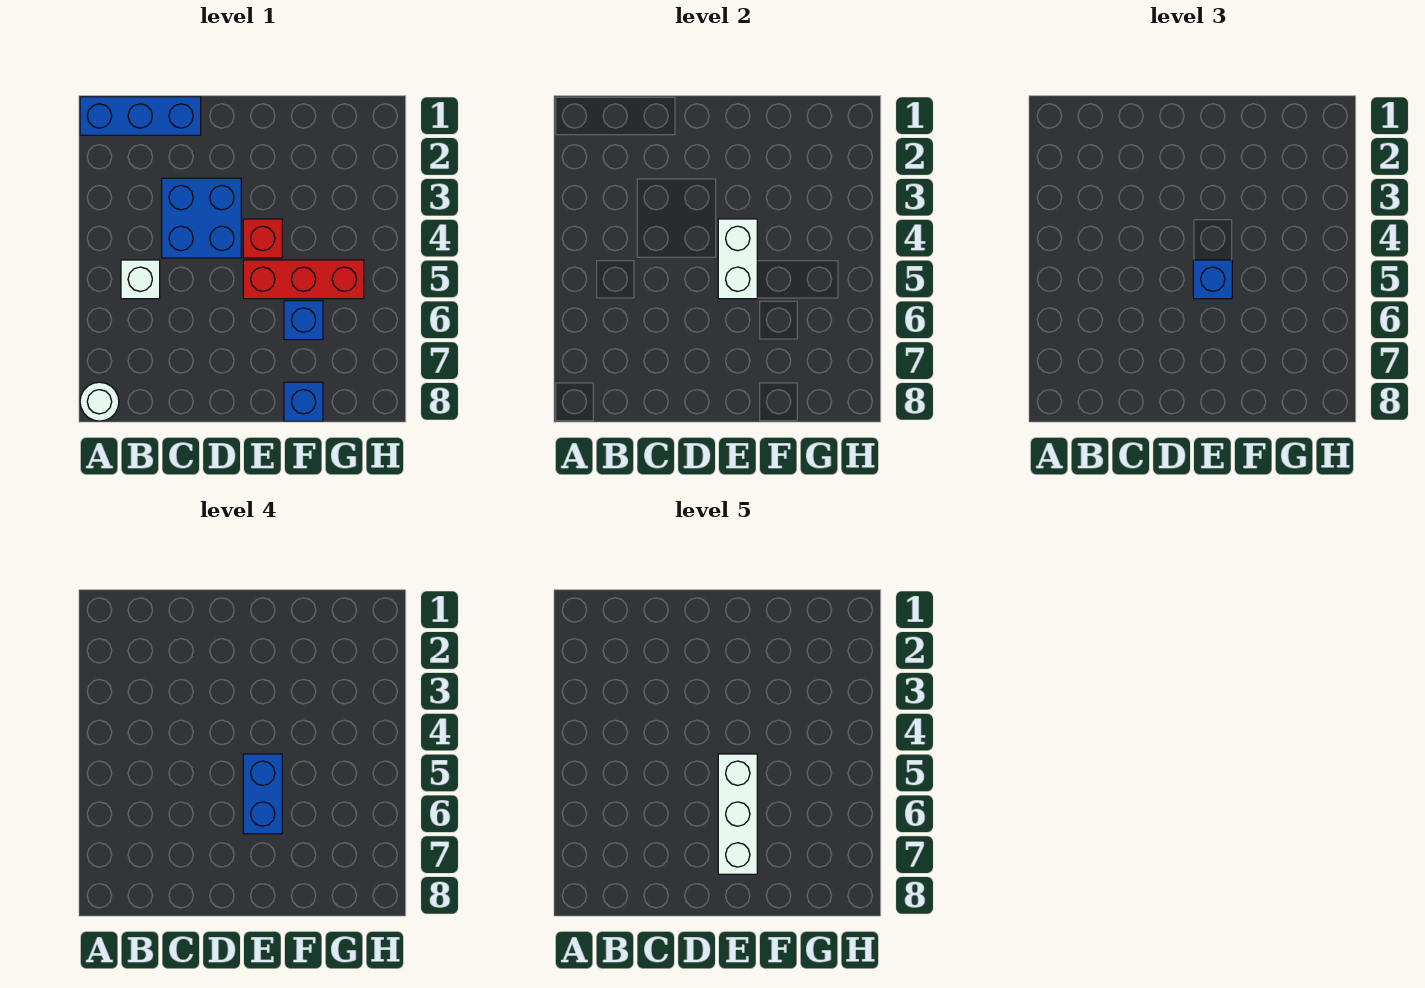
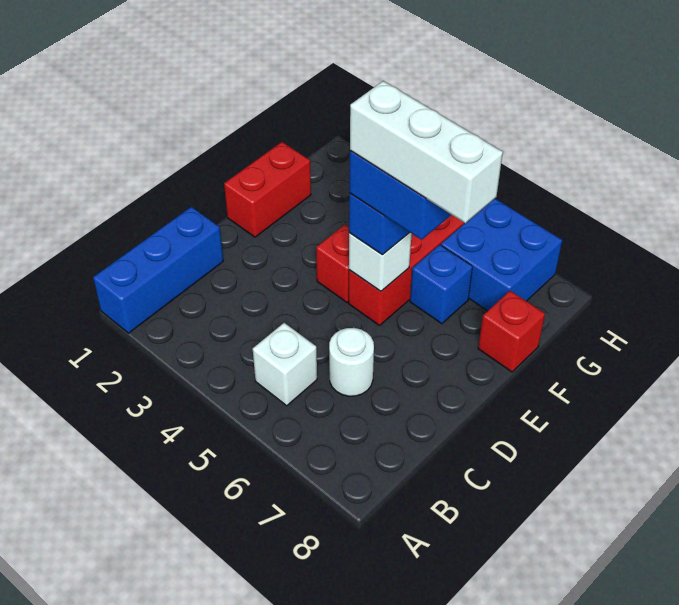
white 1x1 round brick [80,382,119,421] -> white 1x1 round brick moved to [329,328,374,396]
blue 2x2 brick [162,178,241,258] -> blue 2x2 brick moved to [441,199,562,311]
none -> red 1x2 brick [224,142,311,237]
white 1x2 brick [718,219,757,299] -> white 1x1 brick [349,233,412,291]
blue 1x1 brick [284,382,323,421] -> red 1x1 brick [478,291,545,372]

